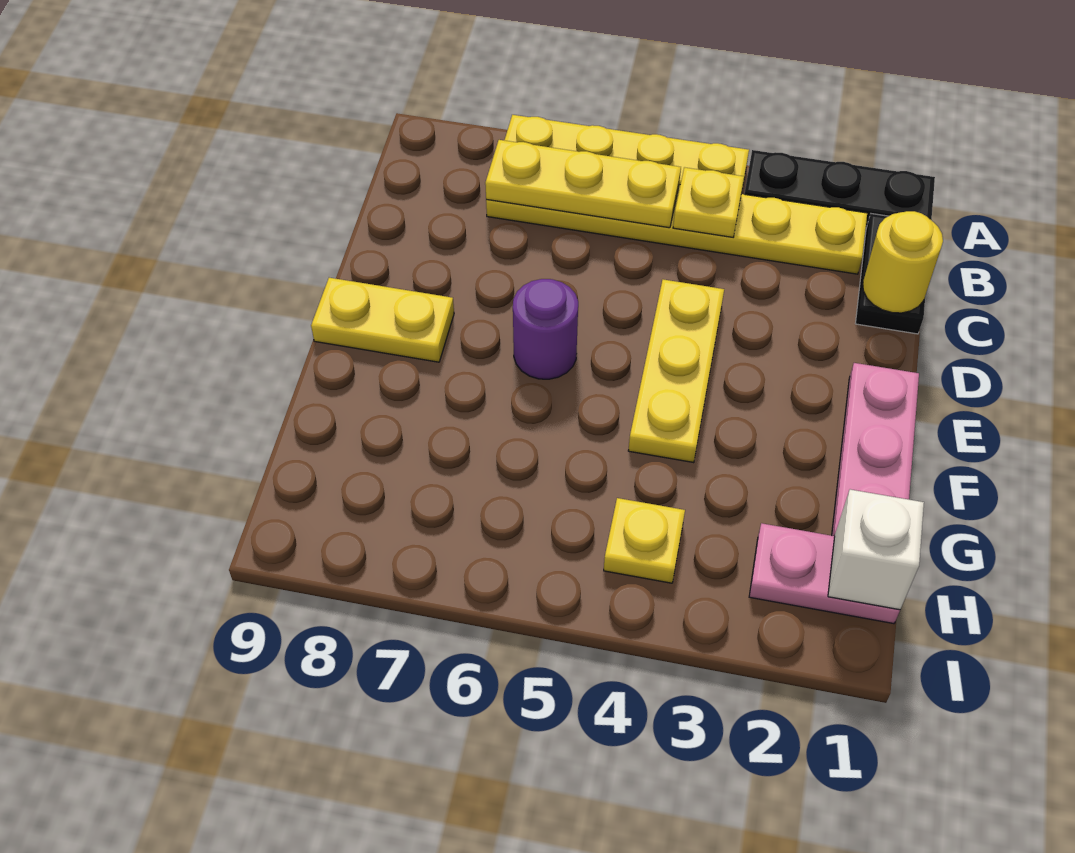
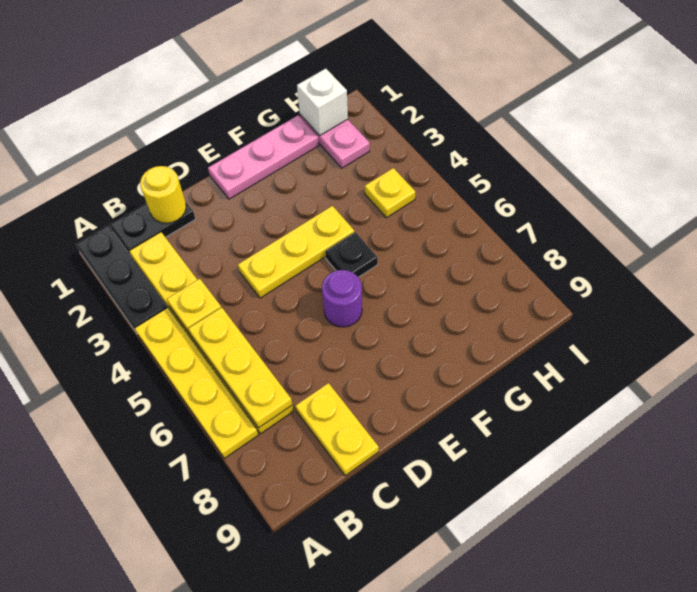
yellow 1x2 plate [311,278,454,362] -> yellow 1x2 plate moved to [296,383,379,476]
none -> black 1x1 plate [325,232,378,277]

